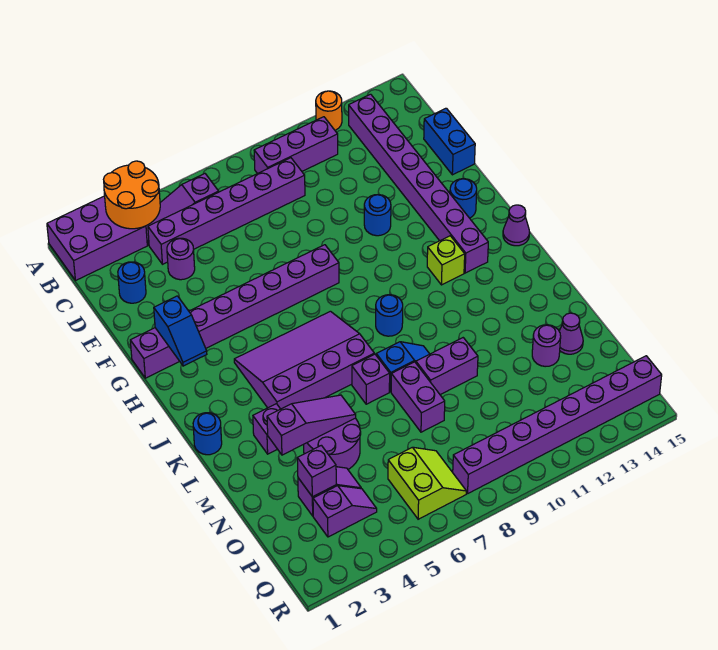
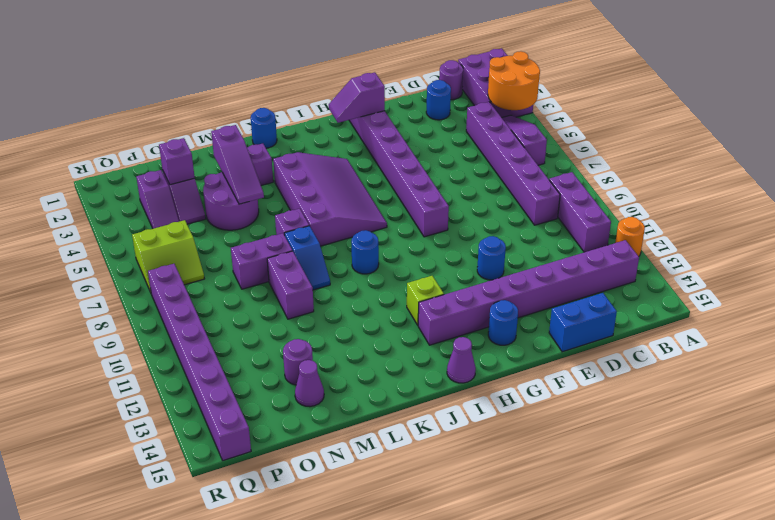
purple 1x1 round brick [167,238,195,280] -> purple 1x1 round brick moved to [439,60,463,100]
blue 1x2 slope [154,296,207,366] -> purple 1x2 slope [329,72,385,123]

